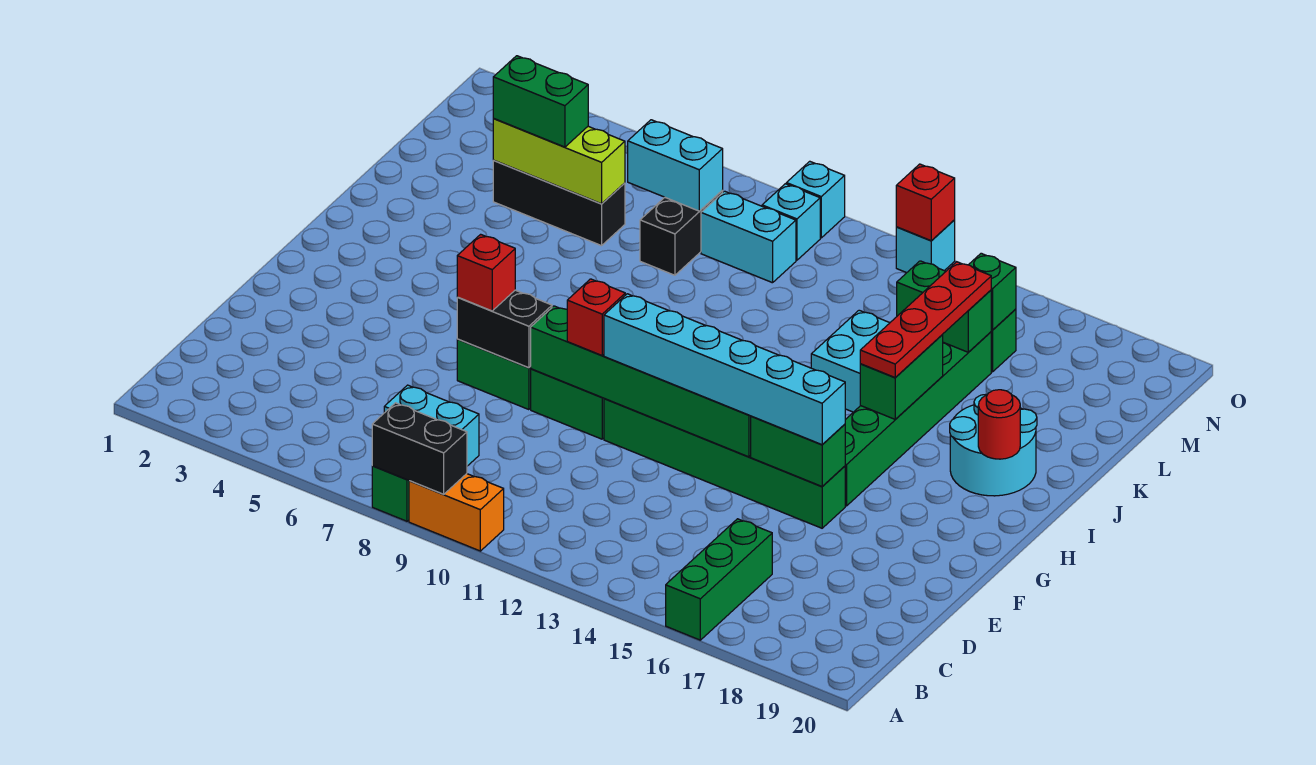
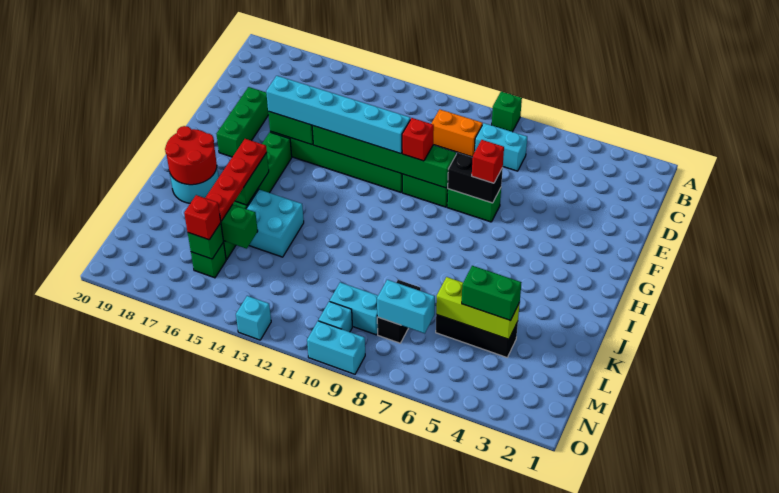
black 1x2 brick [372,403,467,494] -> none
orange 1x2 brick [409,474,504,551] -> orange 1x2 brick moved to [431,109,483,157]
green 1x3 brick [666,519,772,640] -> green 1x3 brick moved to [216,87,269,157]
red 1x1 round brick [978,390,1020,459] -> red 2x2 round brick [165,126,217,185]
cyan 1x1 brick [786,161,845,238] -> cyan 1x2 brick [307,321,365,374]
red 1x1 brick [896,164,955,240] -> red 1x1 brick moved to [184,195,221,240]

